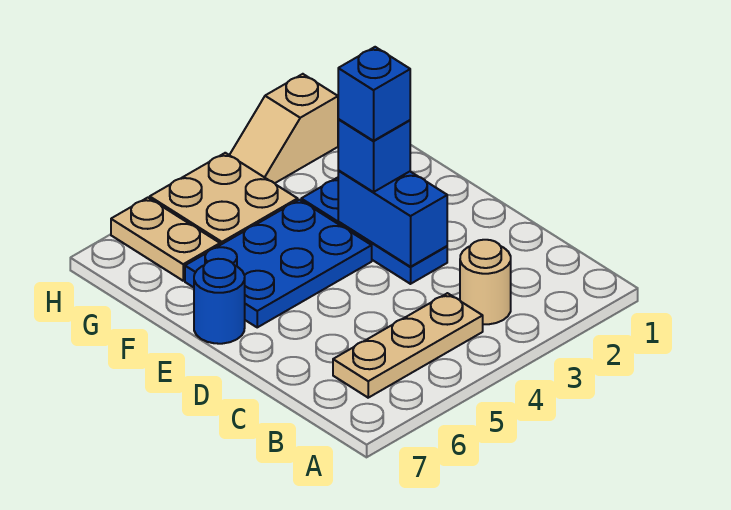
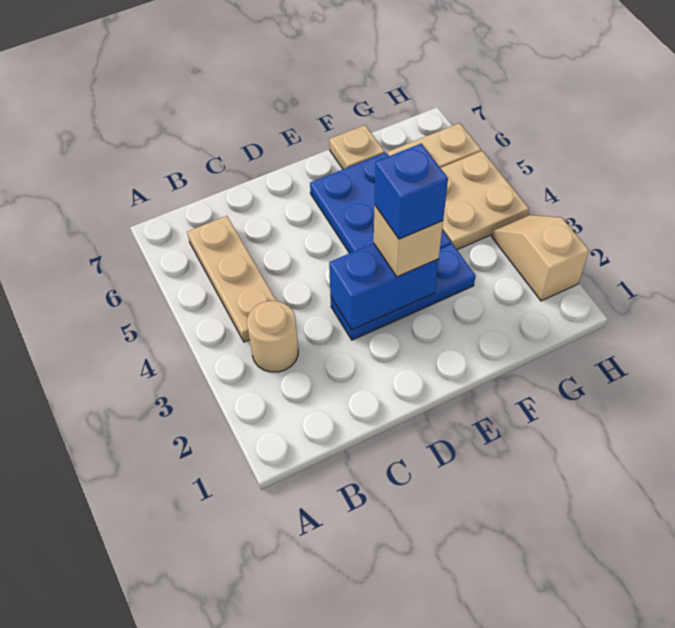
blue 1x1 brick [338,119,410,192] -> tan 1x1 brick [374,205,443,277]
blue 1x1 round brick [194,259,245,344] -> none
none -> tan 1x1 plate [329,125,385,169]

